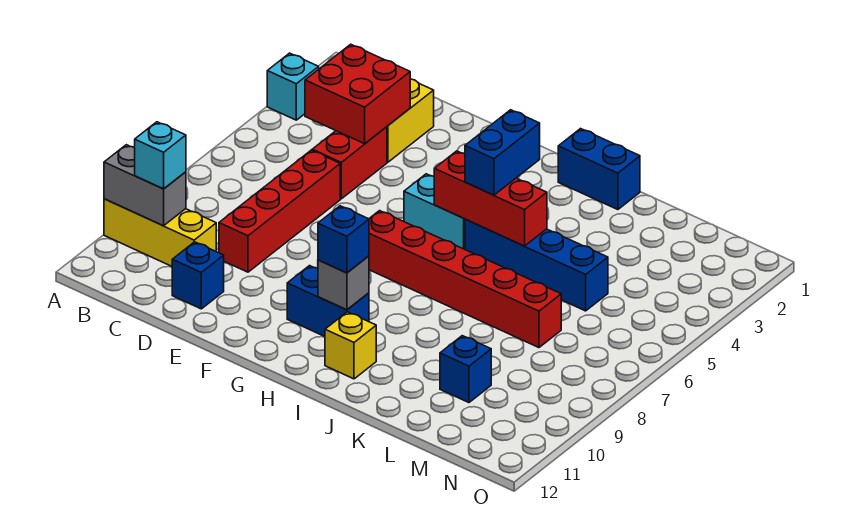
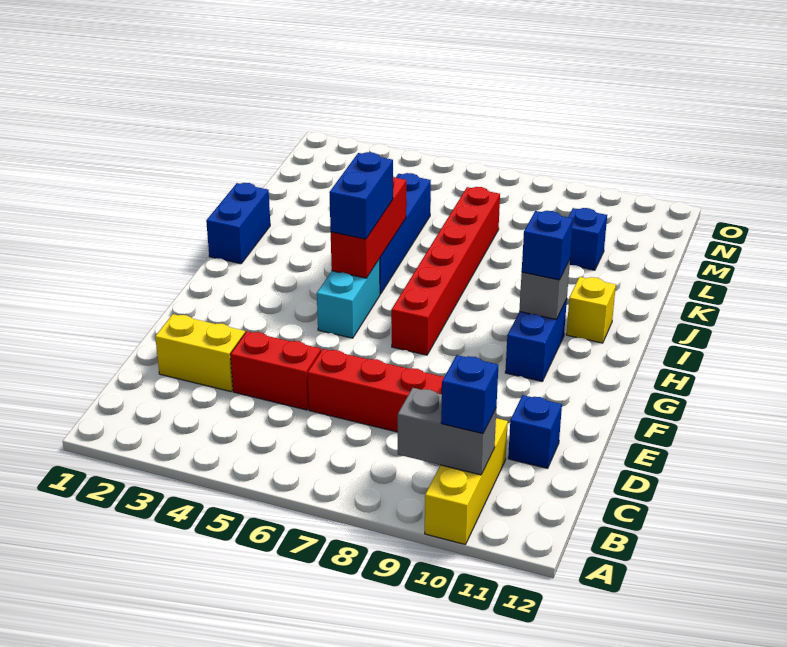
cyan 1x1 brick [267,53,319,120] -> none
grey 1x2 brick [104,145,186,226] -> grey 1x2 brick turned to [398,388,496,475]
cyan 1x1 brick [135,122,186,189] -> blue 1x1 brick [441,355,498,434]
red 2x2 brick [305,44,410,144] -> none
blue 1x2 brick [465,110,540,195] -> blue 1x2 brick turned to [329,152,393,239]

